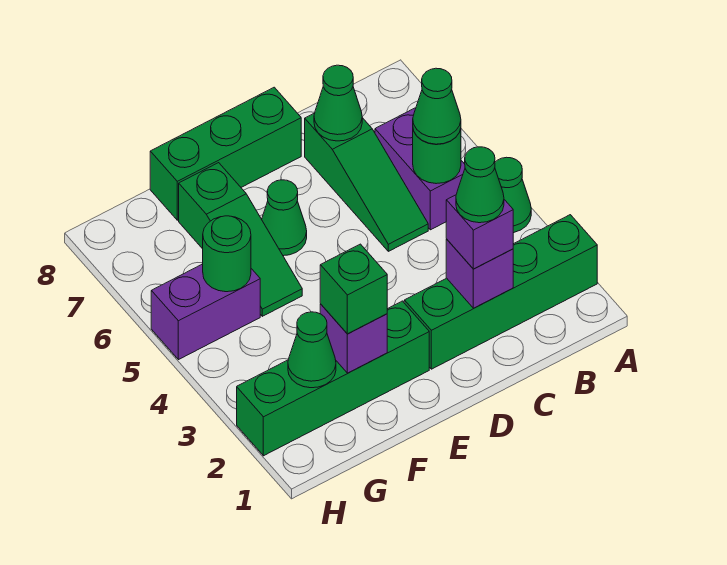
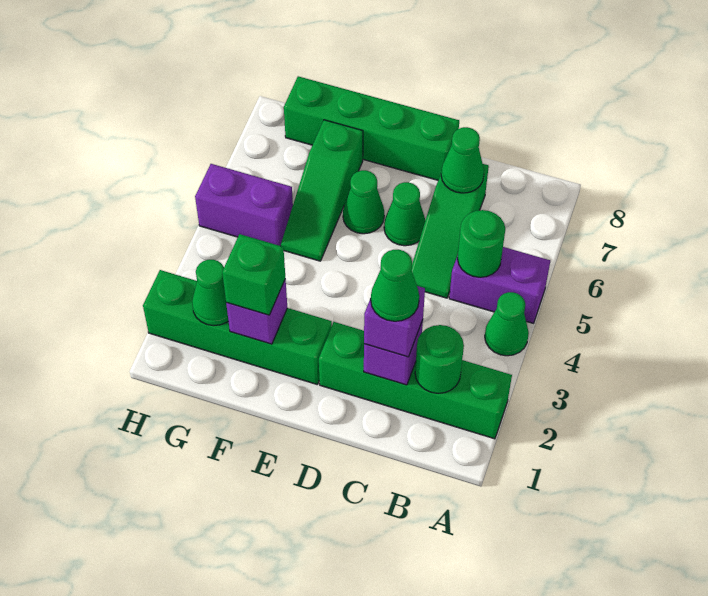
purple 1x2 brick [375,108,465,230] -> purple 1x2 brick turned to [449,247,550,323]
green 1x1 cone [413,68,461,144] -> green 1x1 cone moved to [384,182,425,246]
green 1x3 brick [150,87,301,220] -> green 1x4 brick [284,76,459,180]
green 1x1 round brick [203,216,251,292] -> green 1x1 round brick moved to [415,325,464,393]

